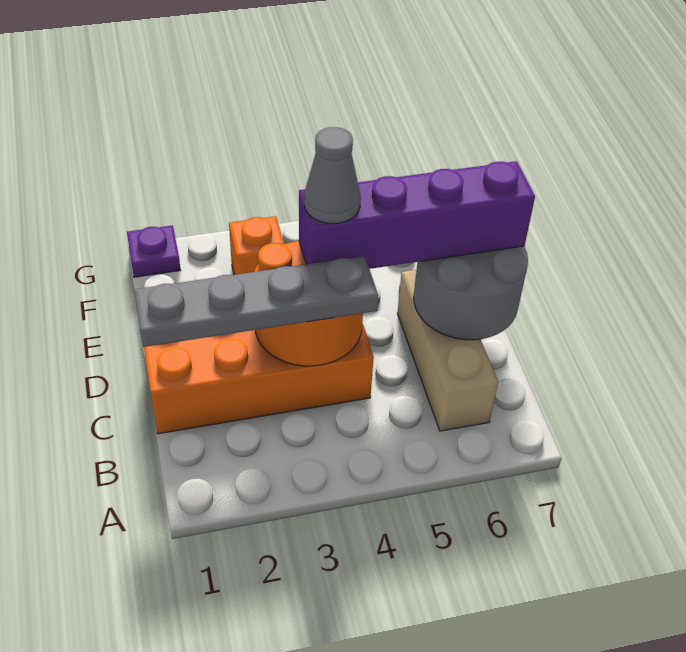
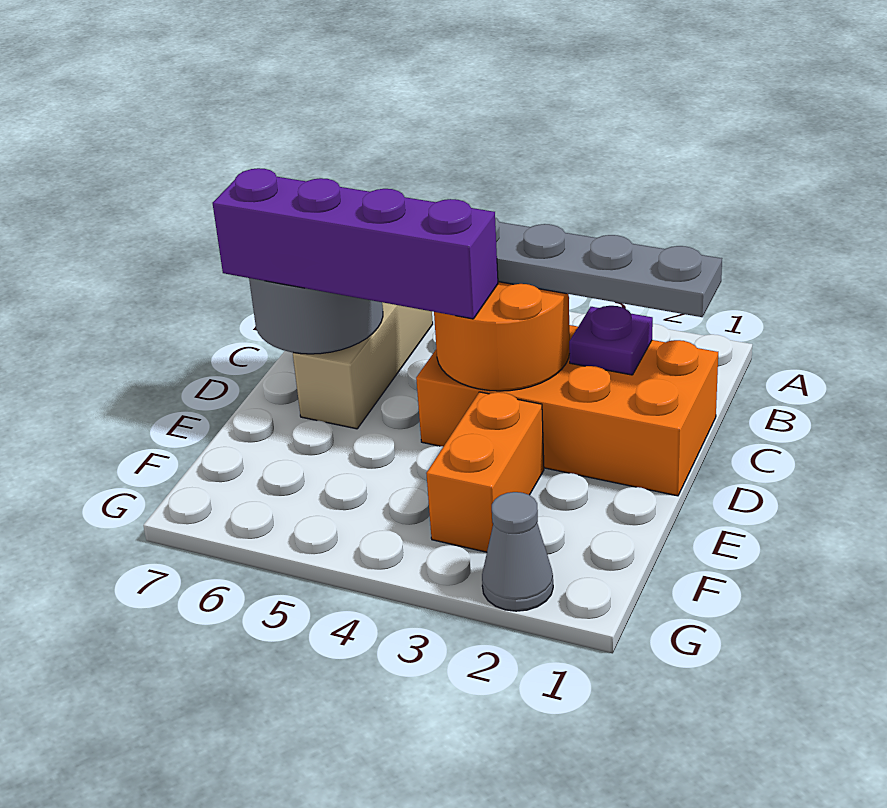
grey 1x1 cone [304,127,361,223] -> grey 1x1 cone moved to [482,492,553,611]
orange 1x1 brick [229,216,284,275] -> orange 1x2 brick [426,392,544,552]
purple 1x1 plate [127,225,180,277] -> purple 1x1 plate moved to [569,306,653,375]

